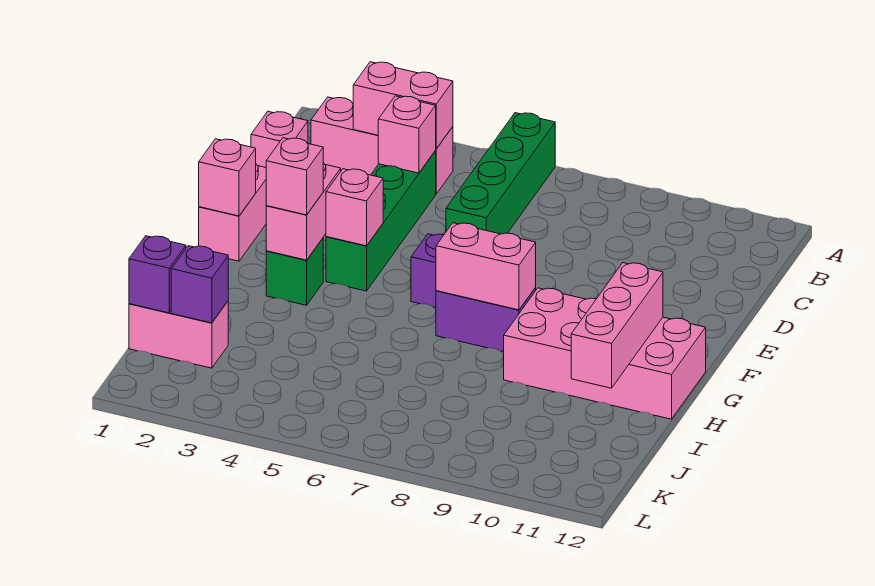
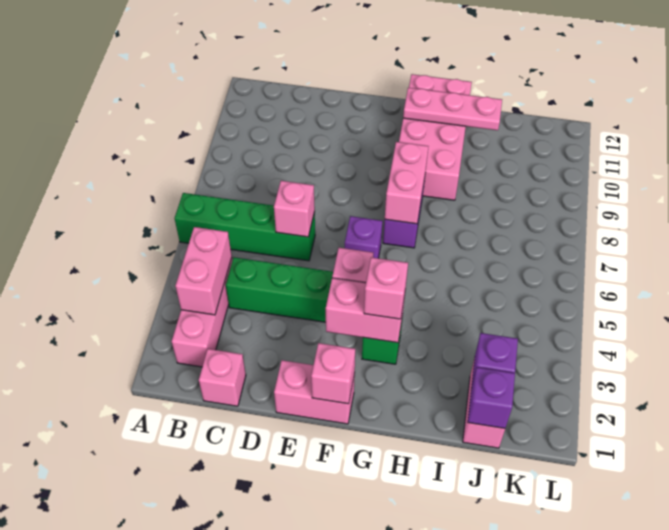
pink 1x1 brick [378,96,436,173] -> pink 1x1 brick moved to [274,181,315,237]
pink 1x3 brick [571,263,663,388] -> pink 1x3 plate [403,88,502,130]

